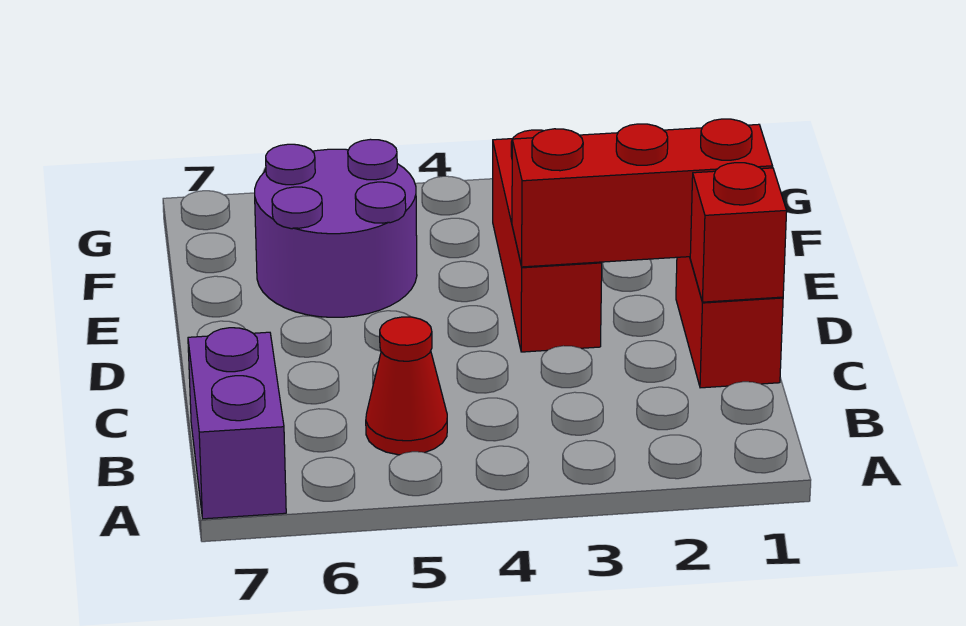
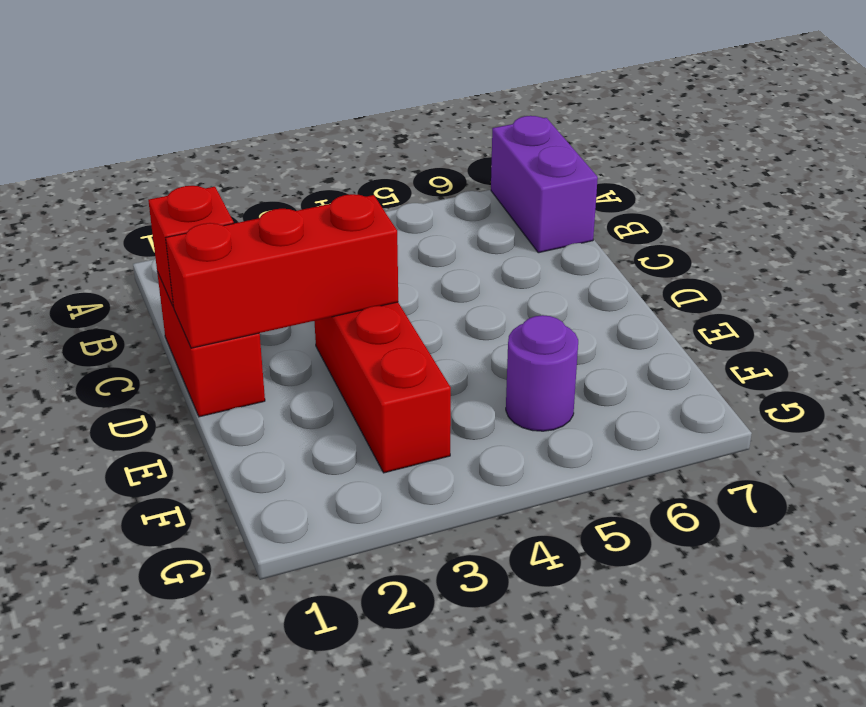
red 1x1 cone [366,317,447,455] -> none
purple 2x2 round brick [255,139,417,317] -> purple 1x1 round brick [506,315,578,431]

